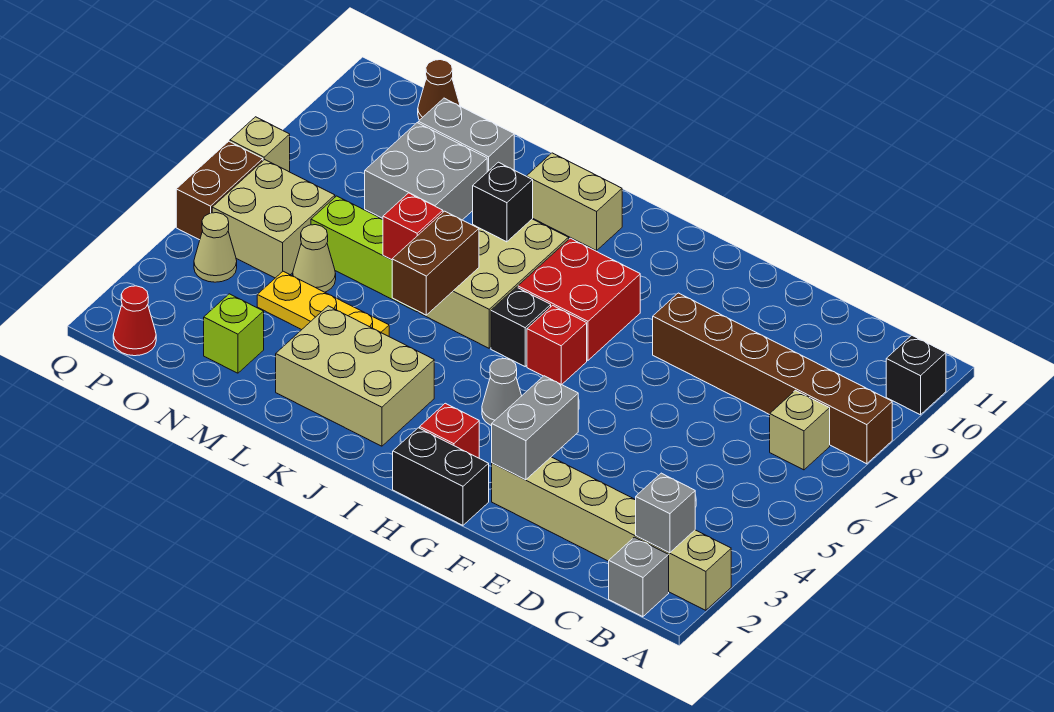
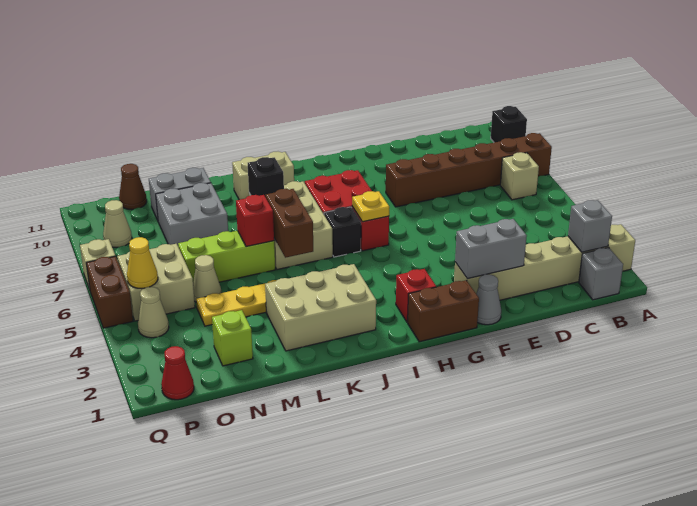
grey 1x2 brick [492,376,578,480] -> grey 1x2 brick turned to [455,219,527,279]
black 1x2 brick [393,428,489,525] -> brown 1x2 brick [408,280,479,342]
grey 1x1 cone [482,359,522,426] -> grey 1x1 cone moved to [476,274,501,325]
none -> yellow 1x1 plate [352,191,389,222]
none -> yellow 1x1 cone [127,237,158,288]
none -> tan 1x1 cone [103,200,132,247]

